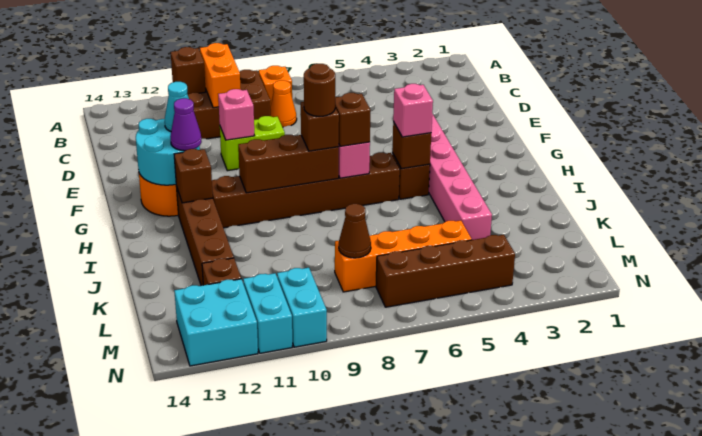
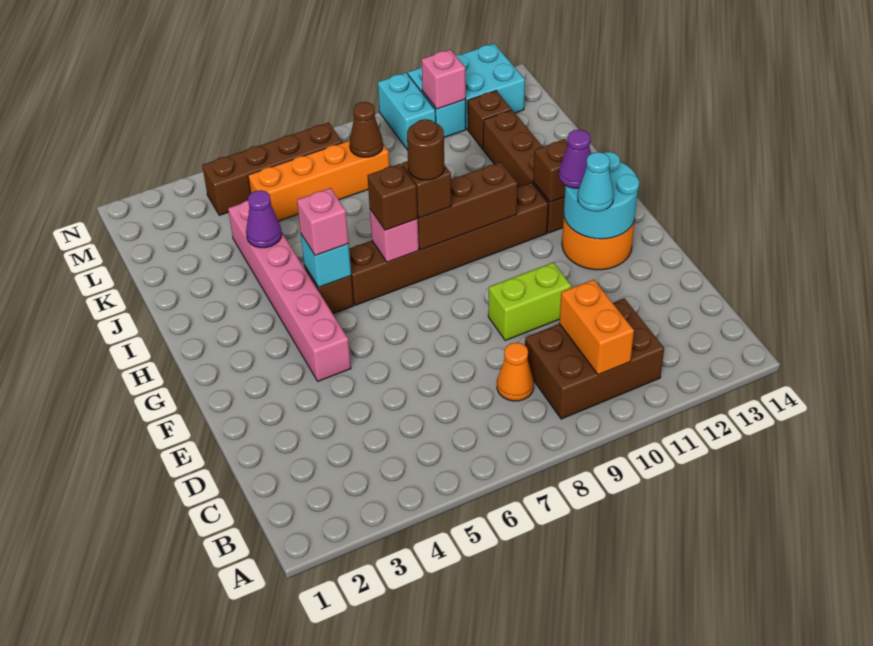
orange 1x1 brick [259,66,292,106] -> none
brown 1x1 brick [171,47,206,94] -> none
pink 1x1 brick [218,89,255,140] -> pink 1x1 brick moved to [422,50,466,109]
brown 1x1 brick [392,122,431,169] -> cyan 1x1 brick [301,234,351,288]
none -> purple 1x1 cone [246,190,282,248]

